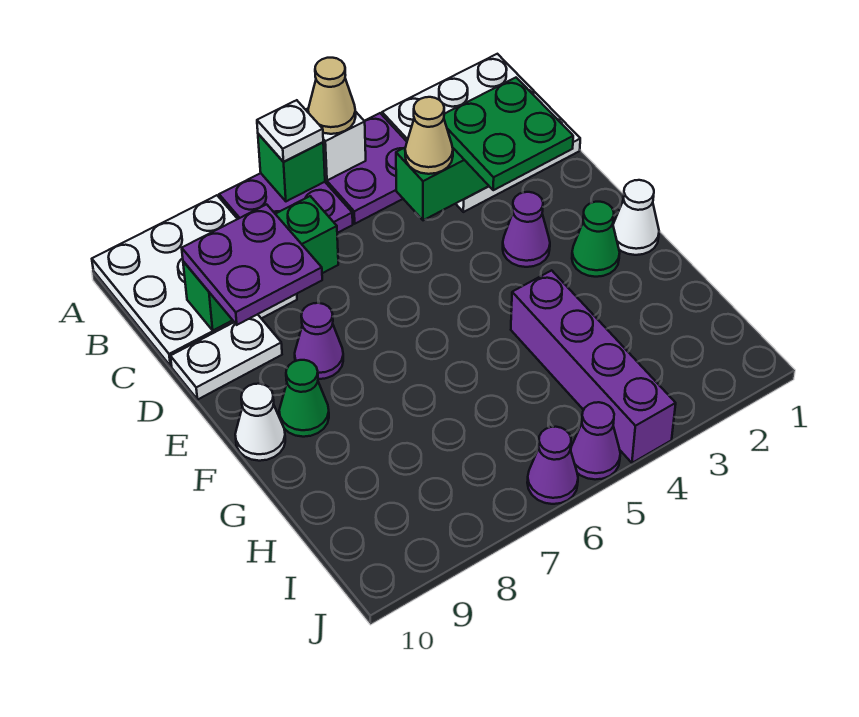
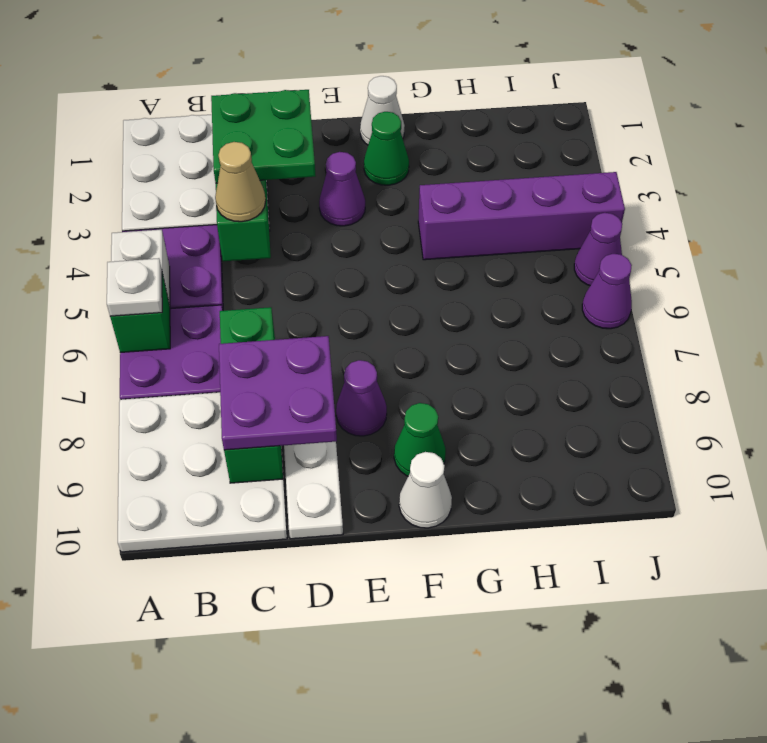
tan 1x1 cone [308,58,356,134] -> none

